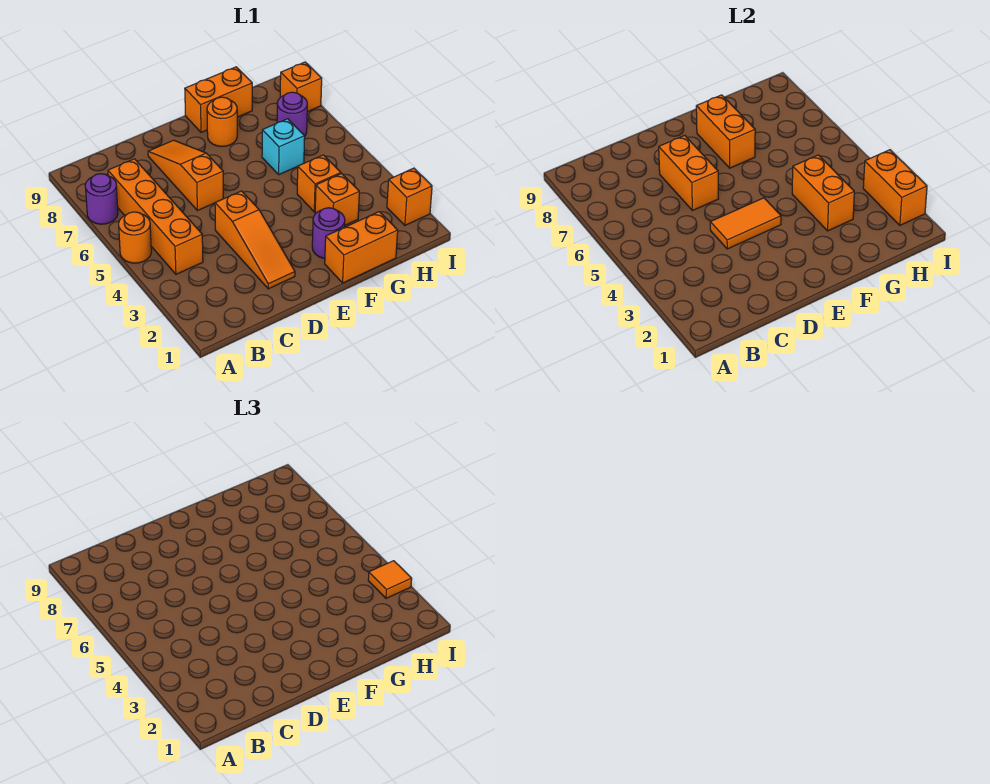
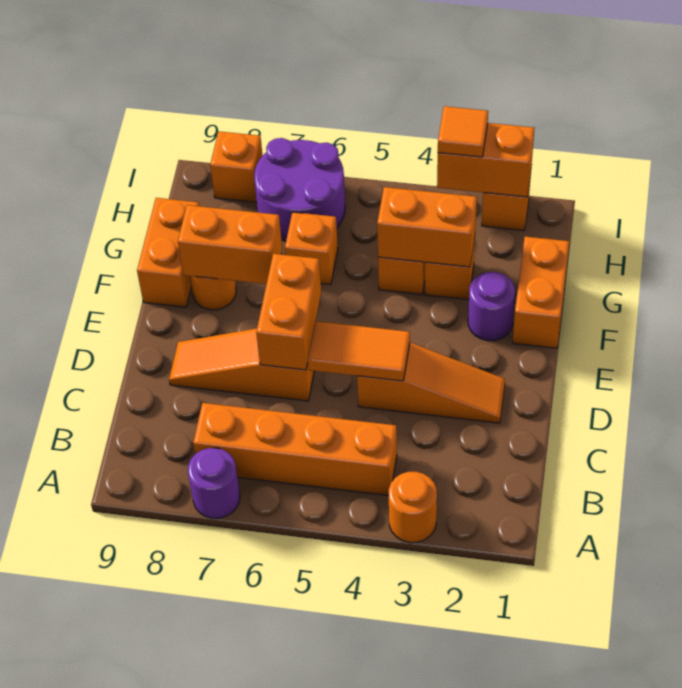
orange 1x1 round brick [119,212,151,263] -> orange 1x1 round brick moved to [389,472,437,543]
orange 1x2 tile [710,198,781,249] -> orange 1x2 tile turned to [308,321,410,381]
orange 1x2 brick [659,135,718,211] -> orange 1x2 brick turned to [256,254,321,370]
cyan 1x1 brick [262,119,305,175] -> orange 1x1 brick [285,212,338,285]
purple 1x1 round brick [277,92,307,136] -> purple 2x2 round brick [254,138,345,241]

